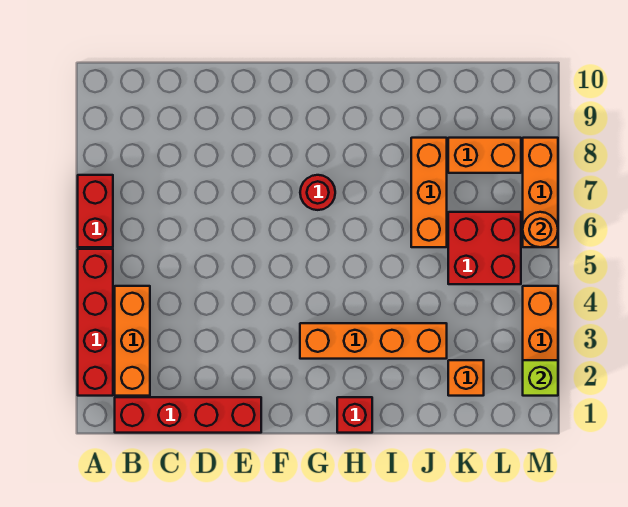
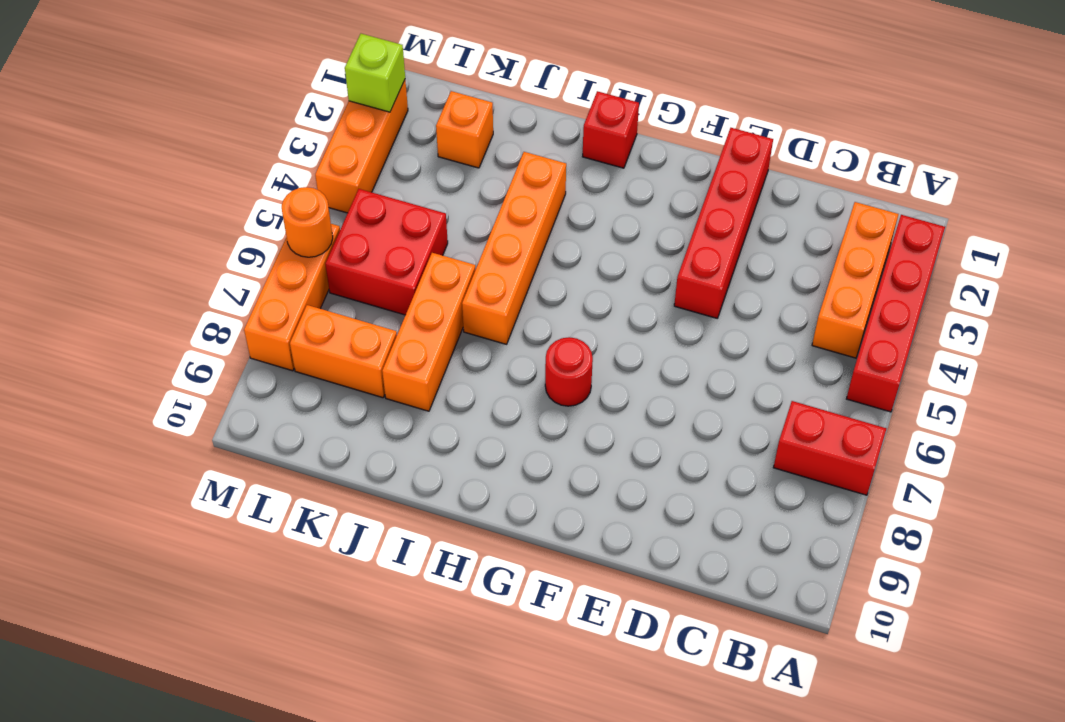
red 1x2 brick [78,175,113,247] -> red 1x2 brick turned to [773,401,886,495]
red 1x4 brick [115,397,261,433] -> red 1x4 brick turned to [674,128,773,318]
orange 1x4 brick [300,323,447,359] -> orange 1x4 brick turned to [462,152,566,344]

